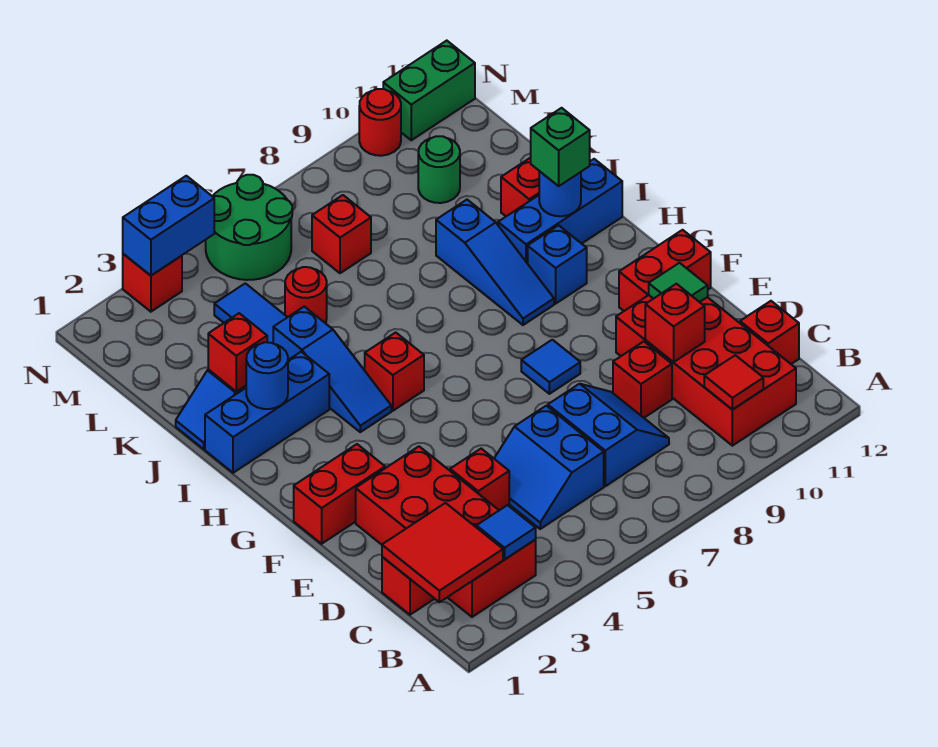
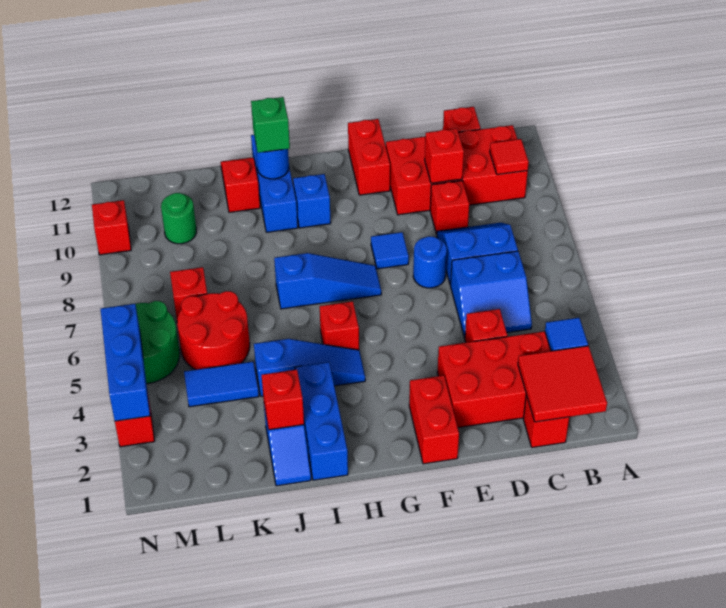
green 1x1 tile [649,263,708,302] -> none
blue 1x3 slope [436,200,554,325] -> blue 1x3 slope moved to [274,253,381,309]
blue 1x1 round brick [246,342,288,409] -> blue 1x1 round brick moved to [413,236,447,288]
red 1x1 round brick [285,267,327,323] -> red 2x2 round brick [177,291,250,370]
blue 1x2 brick [123,176,214,275] -> blue 1x3 brick [101,304,150,421]
red 1x1 round brick [359,89,401,156] -> red 1x1 brick [92,200,131,255]
green 1x2 brick [383,41,475,140] -> none

